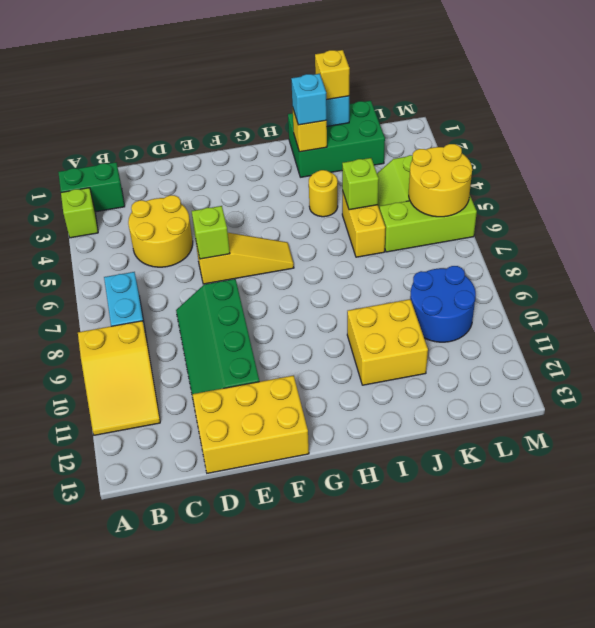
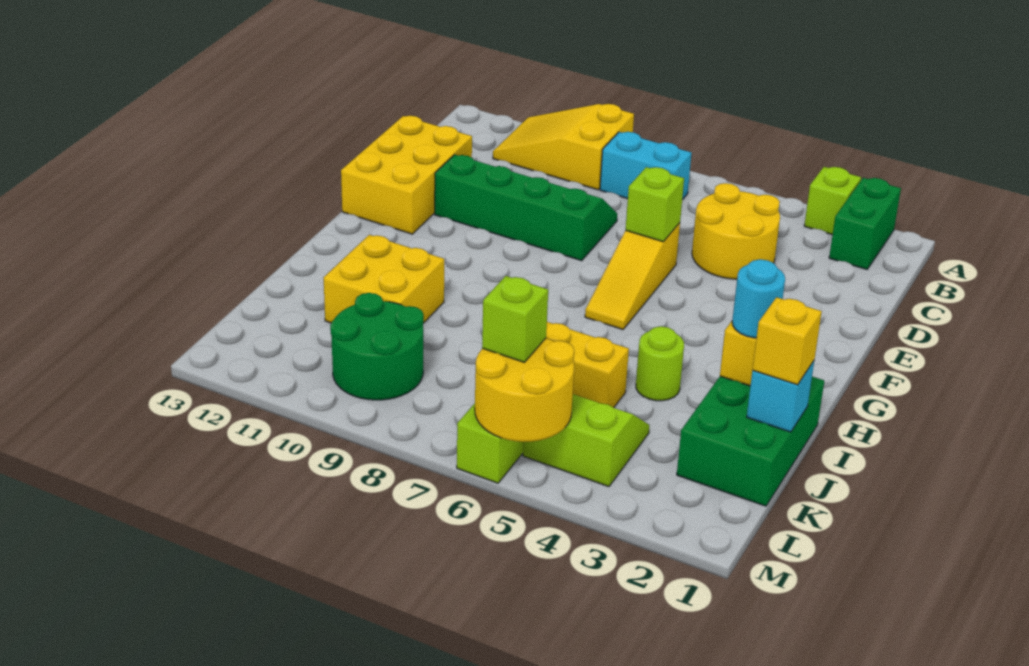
cyan 1x1 brick [291,74,327,125] -> cyan 1x1 round brick [732,259,785,338]
yellow 1x1 round brick [309,170,338,217] -> lime 1x1 round brick [636,326,684,401]
lime 1x1 brick [342,158,379,210] -> lime 1x1 brick moved to [482,276,548,362]
blue 2x2 round brick [410,266,476,342] -> green 2x2 round brick [330,293,424,400]

